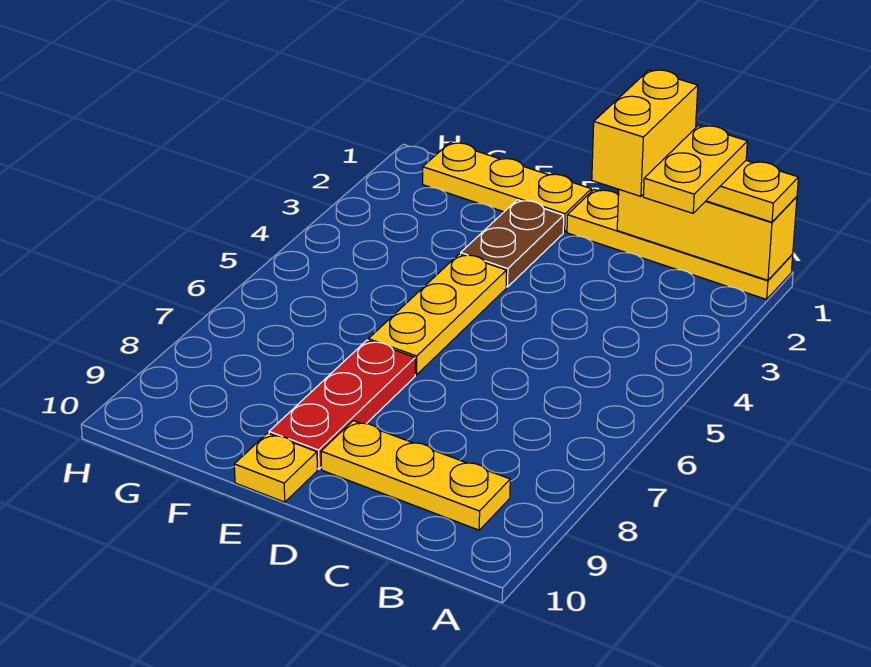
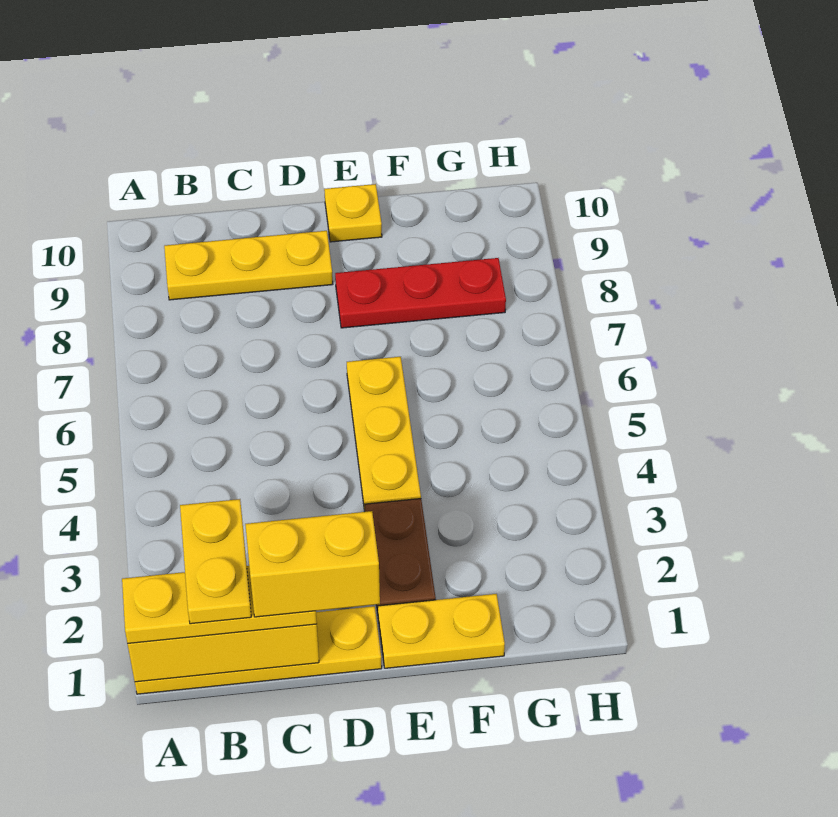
yellow 1x2 brick [592,70,698,196] -> yellow 1x2 brick turned to [245,511,380,617]
yellow 1x3 plate [423,143,591,232] -> yellow 1x2 plate [378,594,505,668]
red 1x3 plate [269,340,415,469] -> red 1x3 plate turned to [335,258,506,328]

